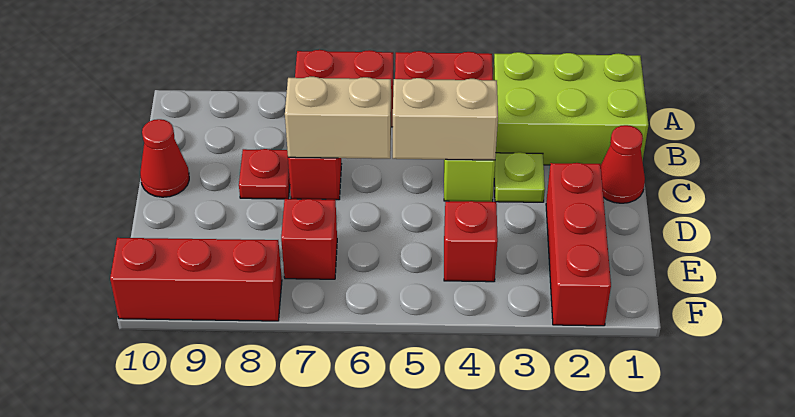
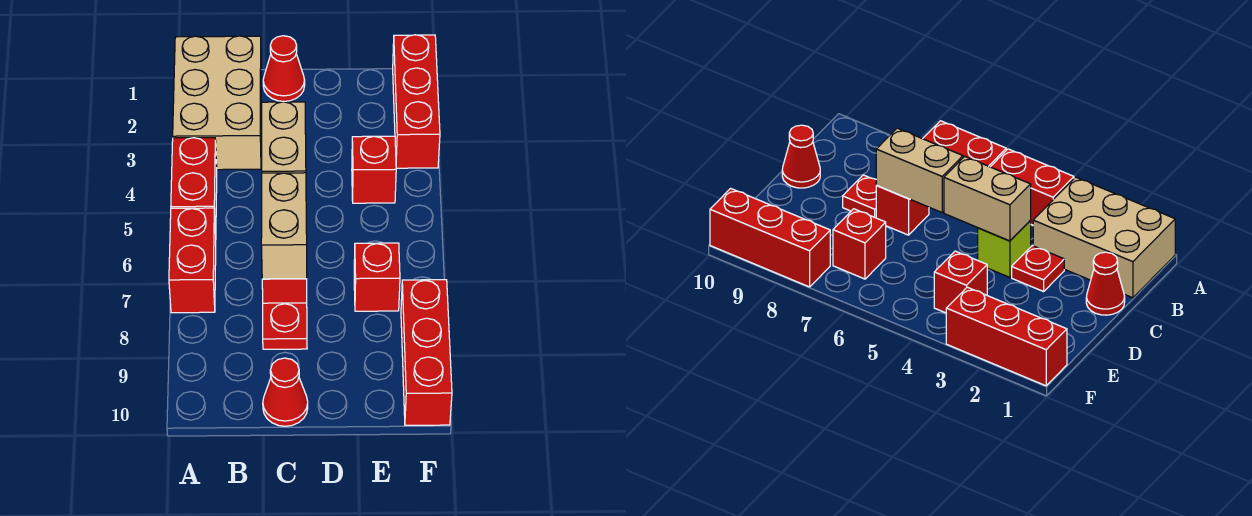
lime 2x3 brick [493,52,649,165] -> tan 2x3 brick [173,36,261,170]
lime 1x1 plate [494,152,545,202] -> red 1x1 plate [1012,246,1064,292]
red 1x3 brick [546,163,611,326] -> red 1x3 brick turned to [393,35,440,168]

